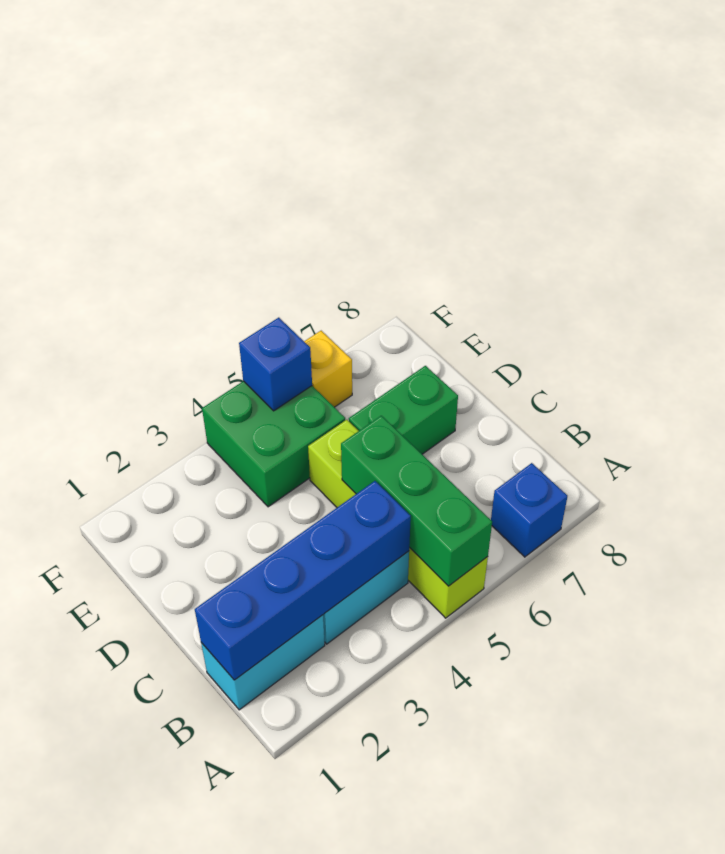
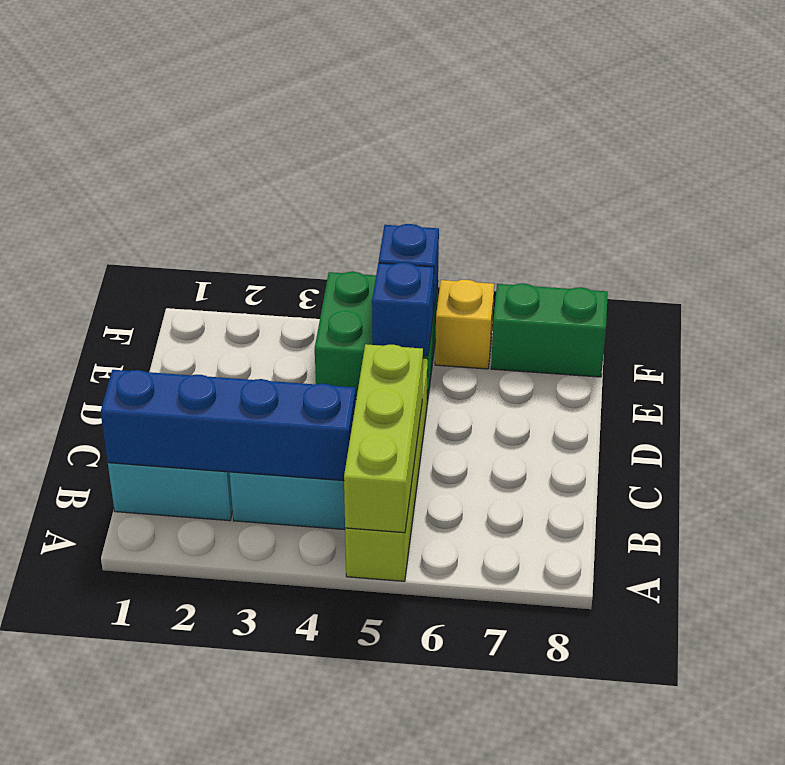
green 1x3 brick [341,416,492,586] -> lime 1x3 brick [344,344,423,533]
blue 1x1 brick [491,463,567,557] -> blue 1x1 brick moved to [372,263,434,356]
green 1x2 brick [349,366,458,454] -> green 1x2 brick moved to [491,283,608,377]

